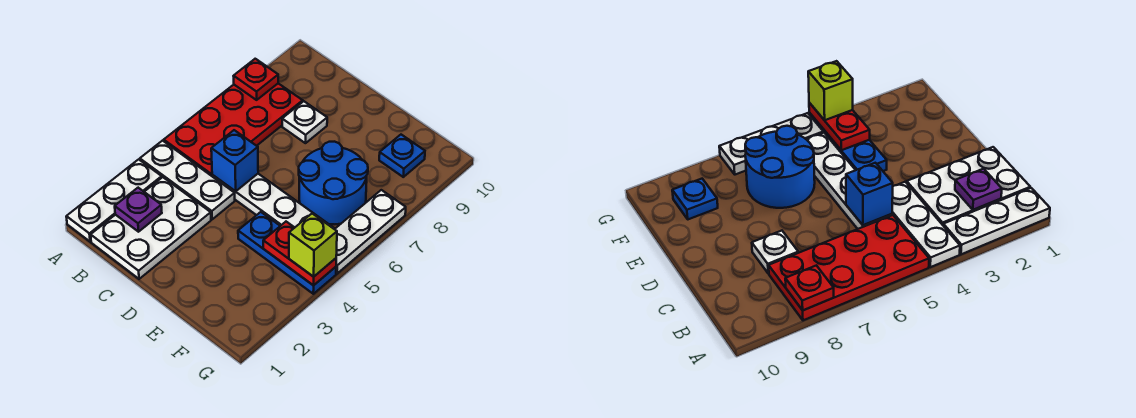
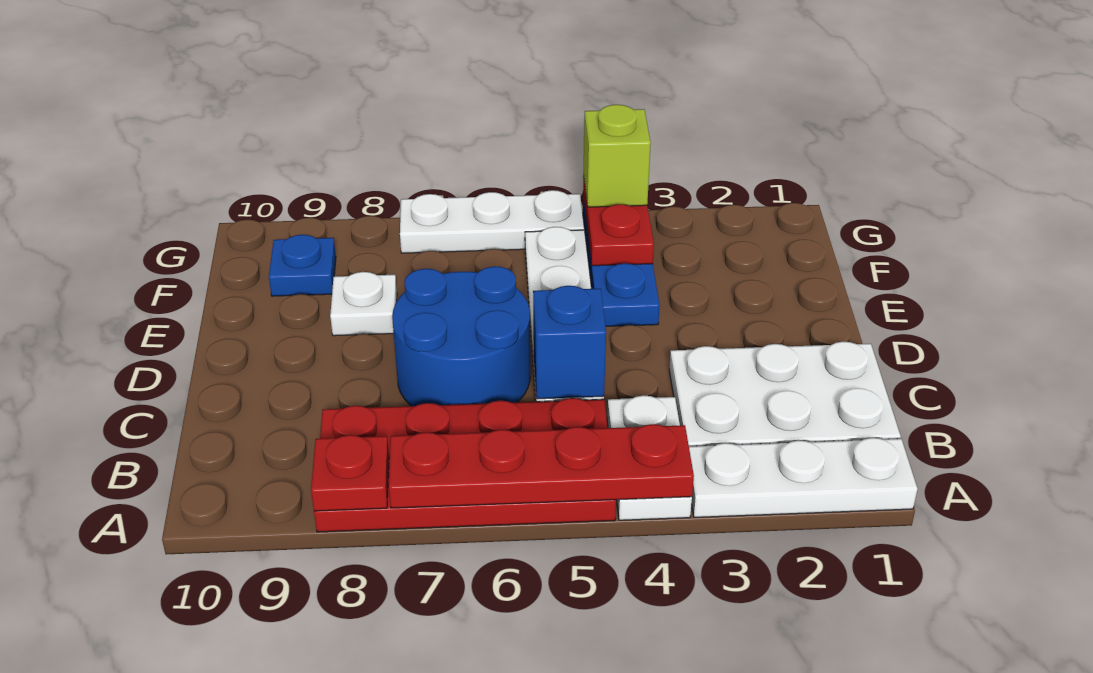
white 1x3 plate [140,141,235,219] -> white 1x2 plate [607,395,692,520]
none -> red 1x4 plate [389,424,694,508]
purple 1x1 plate [115,188,162,232] -> none
white 1x1 plate [282,101,327,143] -> white 1x1 plate moved to [330,272,397,336]
blue 2x2 round brick [299,142,368,224] -> blue 2x2 round brick moved to [392,266,530,406]

